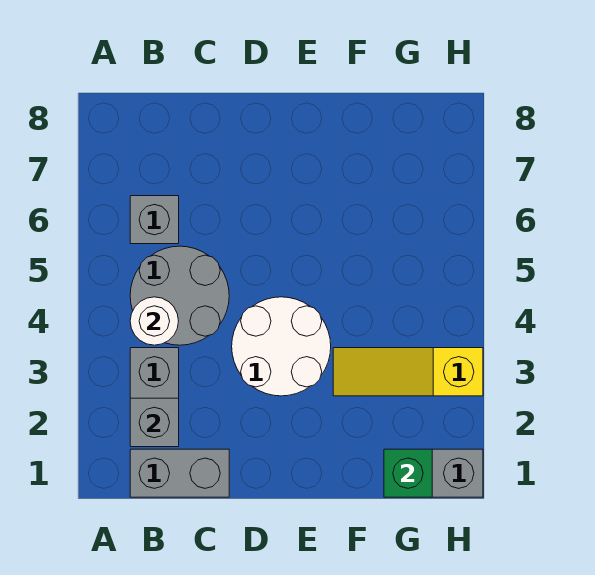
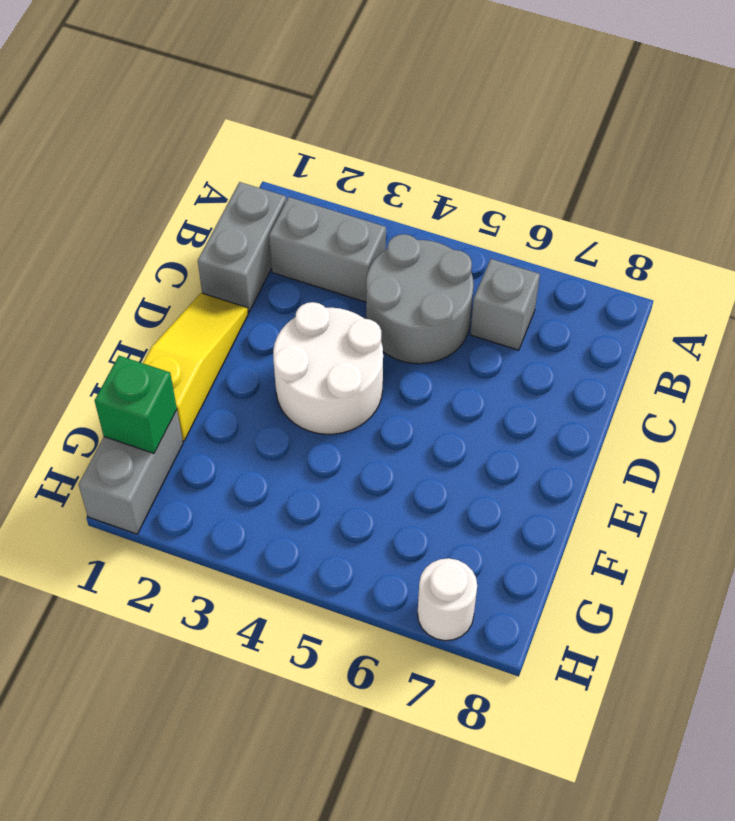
grey 1x1 brick [130,398,179,447] -> none
white 1x1 round brick [130,297,178,345] -> white 1x1 round brick moved to [418,558,477,641]
yellow 1x3 slope [333,348,483,396] -> yellow 1x3 slope moved to [143,293,248,441]

